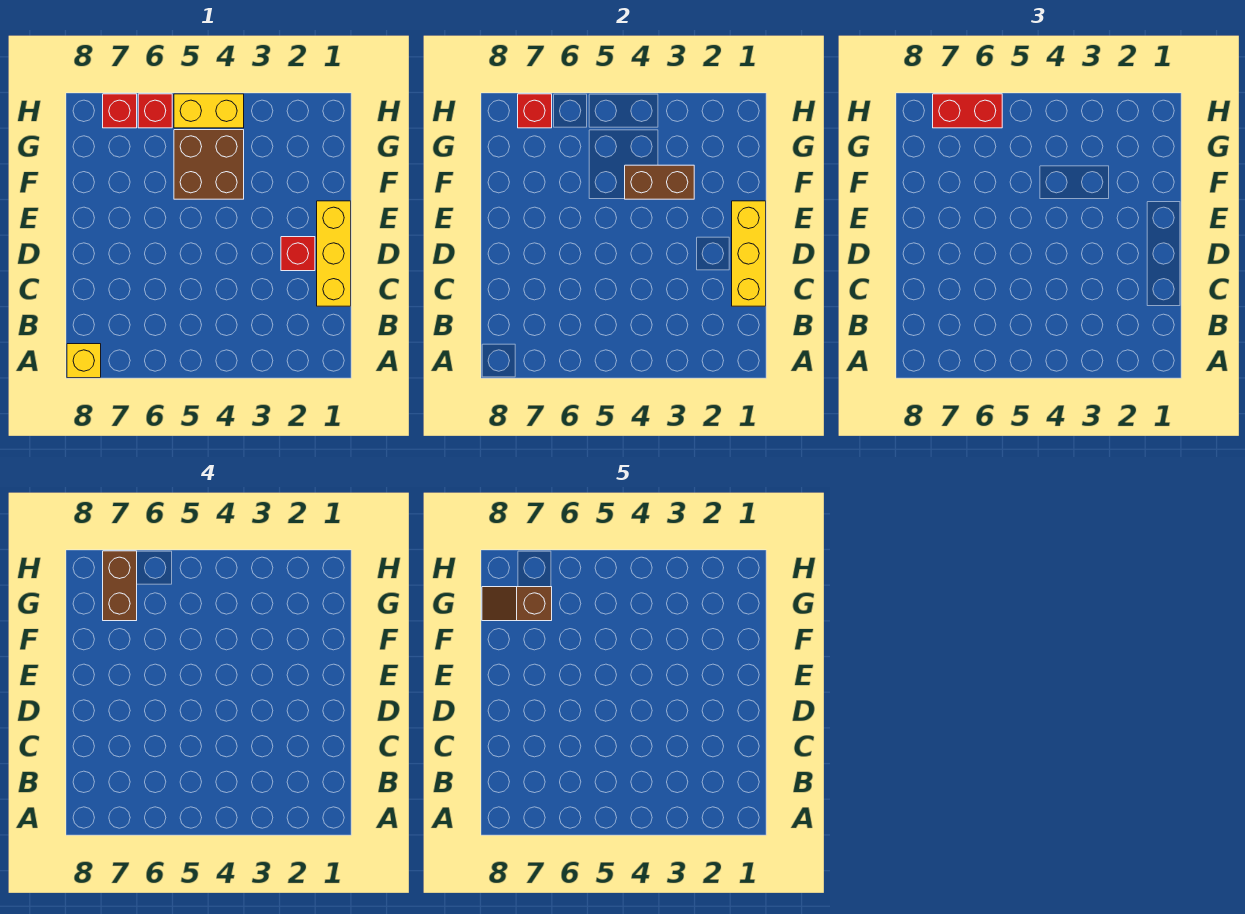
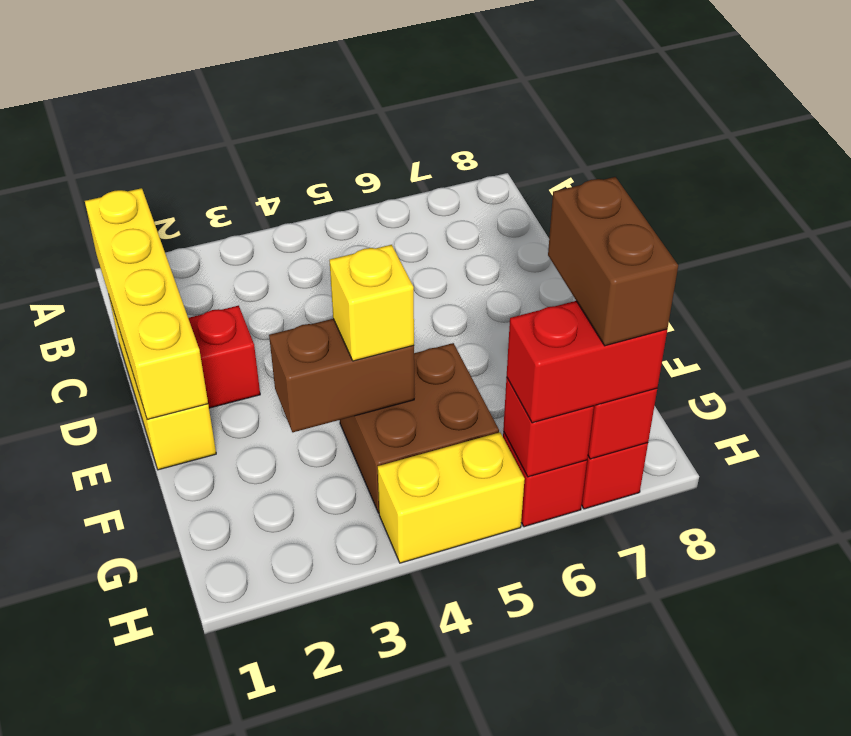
yellow 1x1 brick [67,344,101,378] -> yellow 1x1 brick moved to [329,245,414,361]
yellow 1x3 brick [732,201,766,306] -> yellow 1x4 brick [85,188,208,420]
brown 1x2 slope [482,587,552,621] -> none
none -> red 1x1 brick [503,377,594,477]

